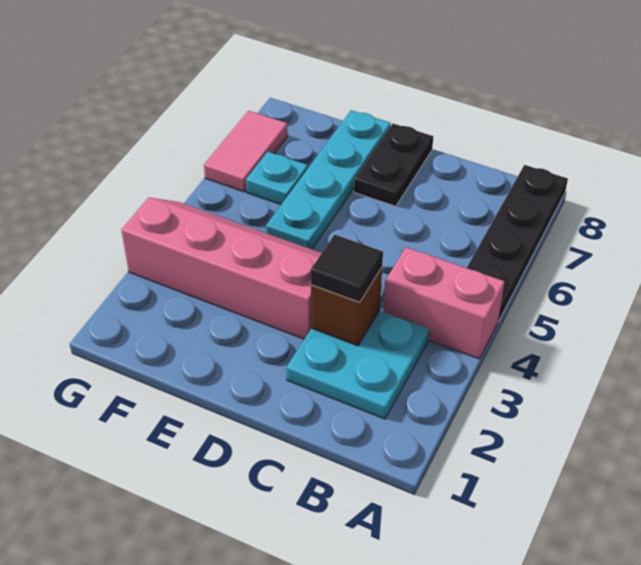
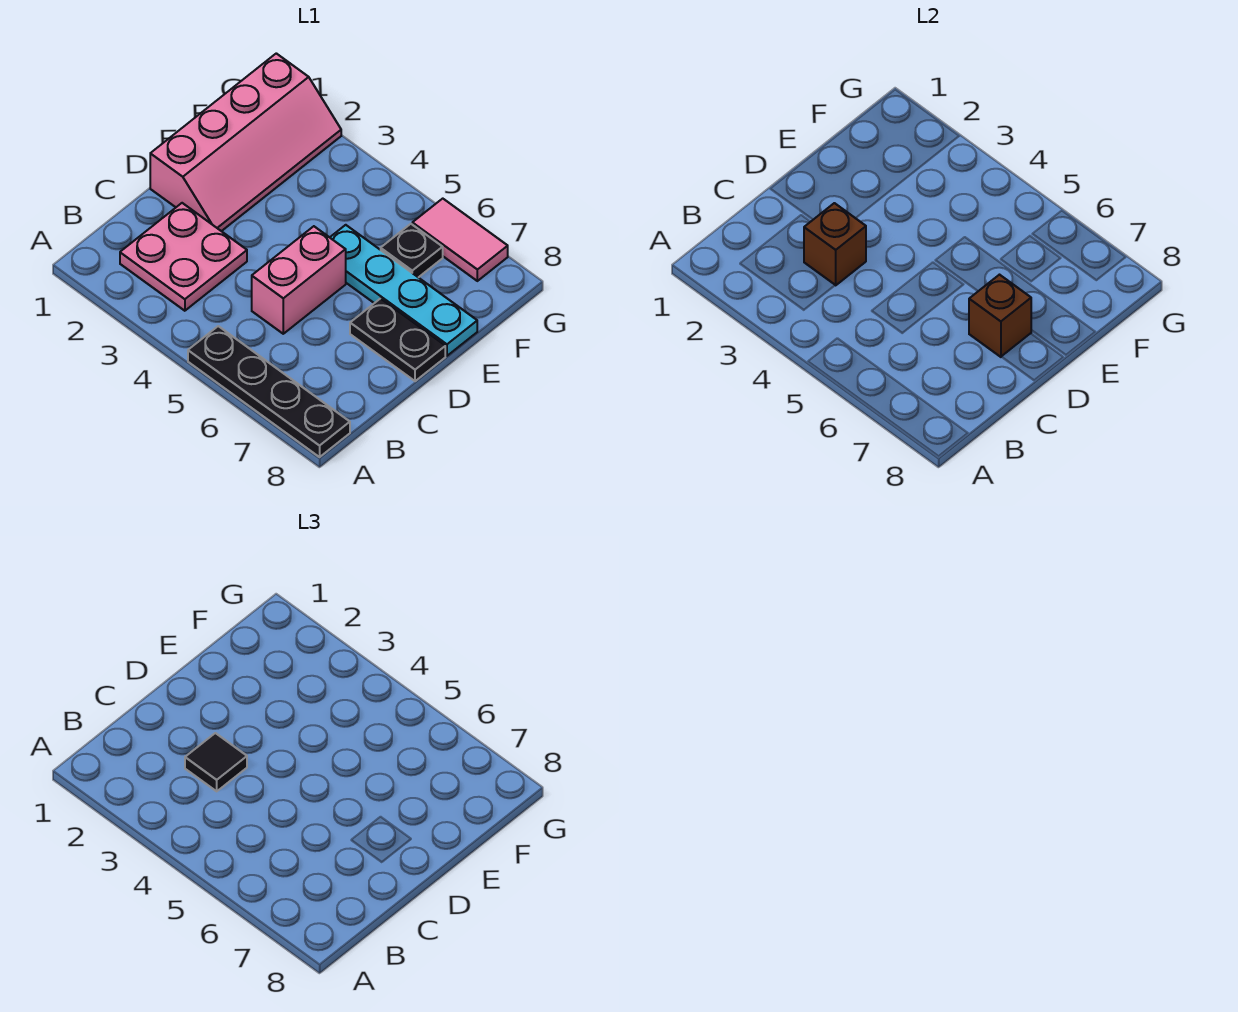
pink 1x2 brick [383,247,505,359] -> pink 1x2 brick moved to [252,226,346,334]
cyan 2x2 plate [286,311,429,419] -> pink 2x2 plate [120,203,247,311]
pink 2x4 slope [121,198,322,339] -> pink 2x4 slope moved to [150,53,341,231]
none -> brown 1x1 brick [969,275,1031,357]
cyan 1x1 plate [246,152,308,205] -> black 1x1 plate [381,224,443,277]

